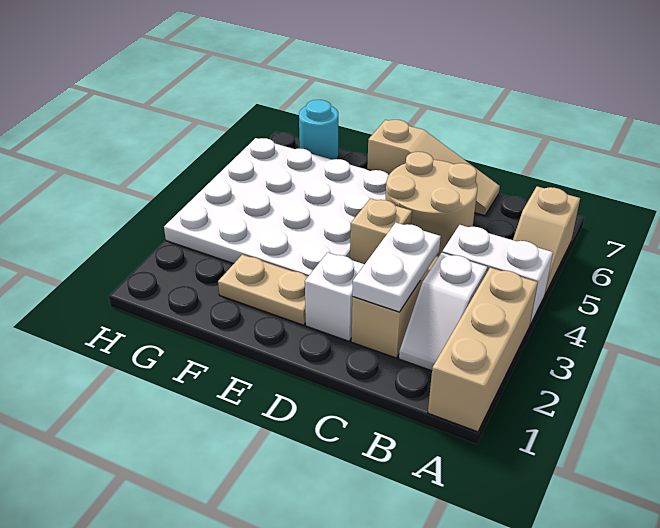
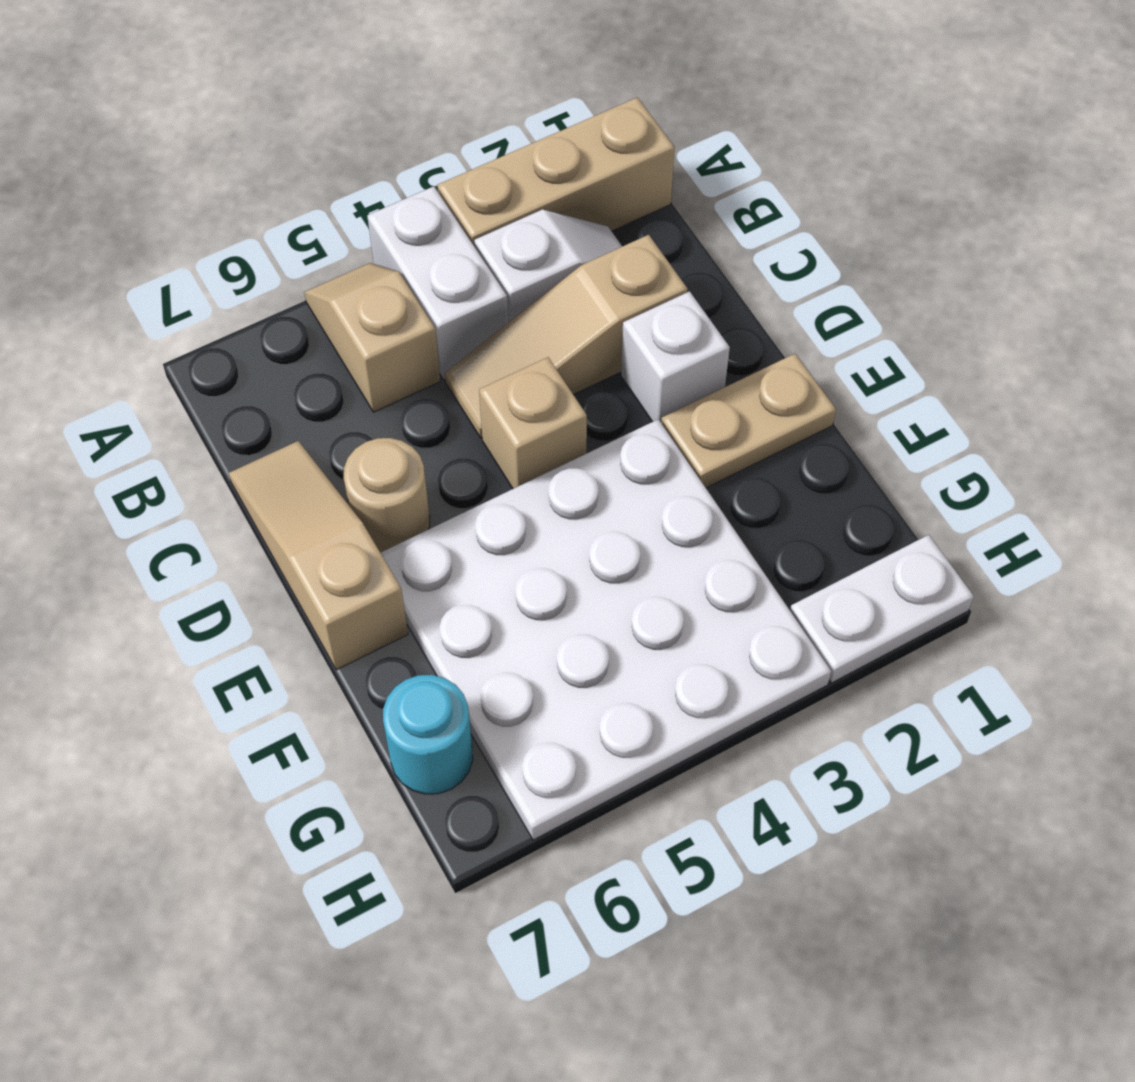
tan 1x2 slope [513,186,580,294] -> tan 1x2 slope turned to [304,263,440,412]
white 1x2 plate [352,223,441,312] -> white 1x2 plate moved to [790,535,974,683]
tan 2x2 round brick [386,152,477,256] -> tan 1x1 round brick [344,438,430,553]
tan 1x2 plate [218,255,308,325] -> tan 1x2 plate turned to [661,354,836,488]

